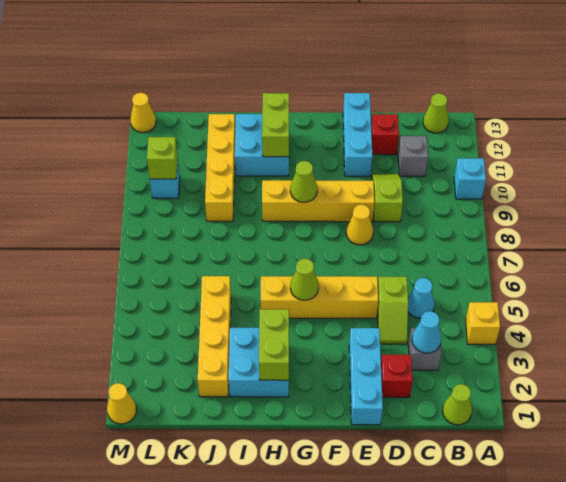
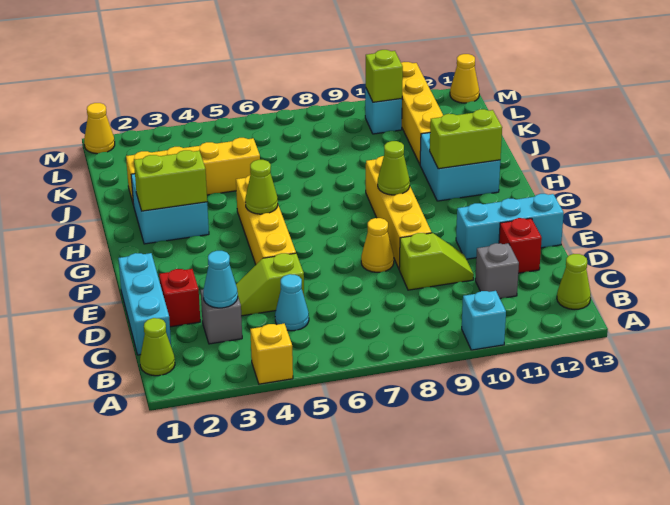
cyan 1x3 brick [349,328,383,425] -> cyan 1x3 brick turned to [118,253,171,355]
yellow 1x4 brick [205,114,235,221] -> yellow 1x4 brick turned to [401,62,443,164]

